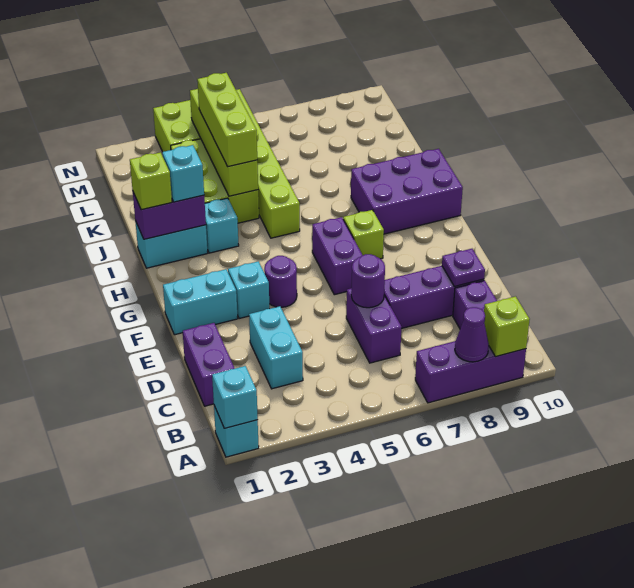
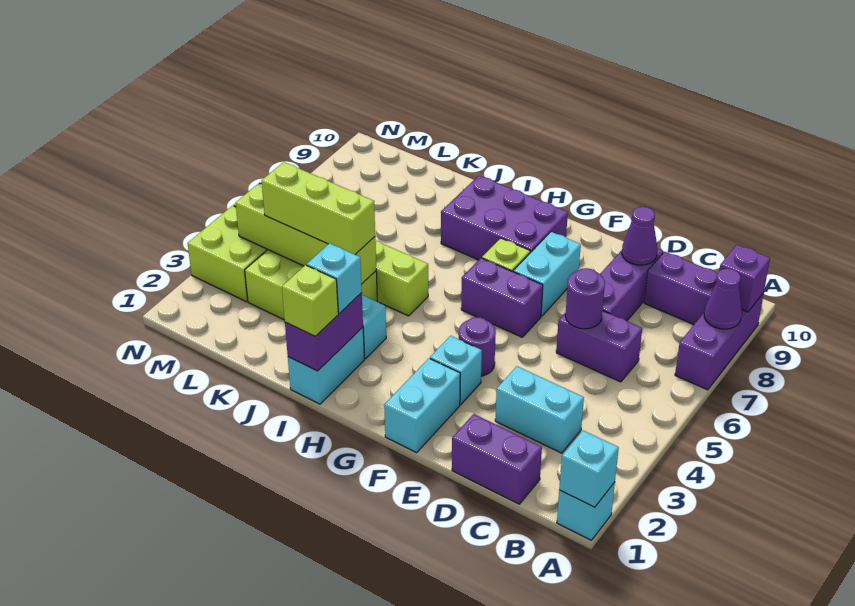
lime 1x1 brick [484,296,530,357] -> purple 1x1 brick [719,245,770,312]
purple 1x1 plate [442,249,485,287] -> purple 1x1 cone [622,207,657,265]
none -> cyan 1x2 brick [513,232,581,316]
purple 2x3 brick [351,149,463,234] -> purple 2x3 brick turned to [441,176,568,260]

